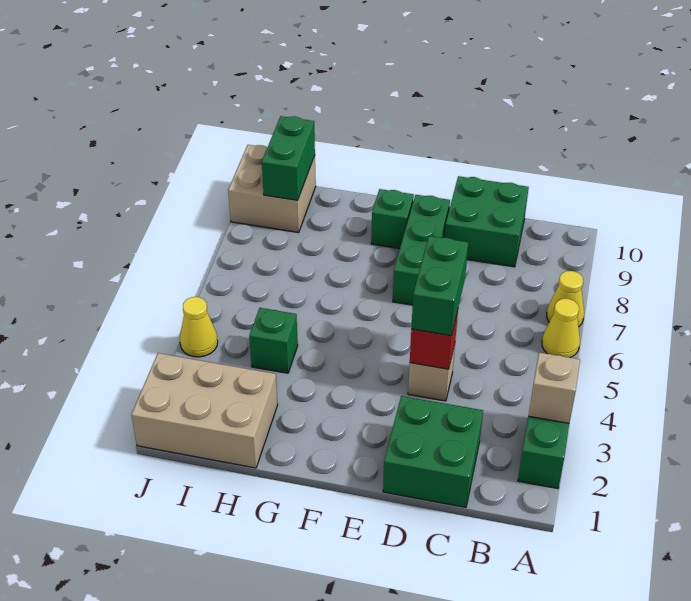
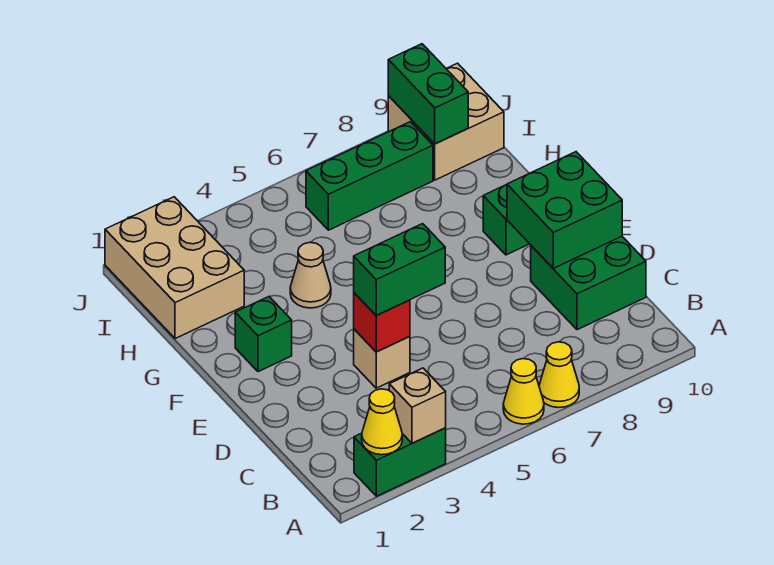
green 2x2 brick [383,396,483,507] -> green 2x2 brick moved to [507,152,622,268]
green 1x3 brick [393,195,450,305] -> green 1x3 brick moved to [306,122,433,230]
none -> tan 1x1 cone [290,243,331,308]
green 1x1 brick [249,308,298,373] -> green 1x1 brick moved to [235,297,292,372]
green 1x2 brick [262,116,315,200] -> green 1x2 brick turned to [388,44,468,144]
yellow 1x1 cone [180,297,218,357] -> yellow 1x1 cone moved to [362,389,402,455]

